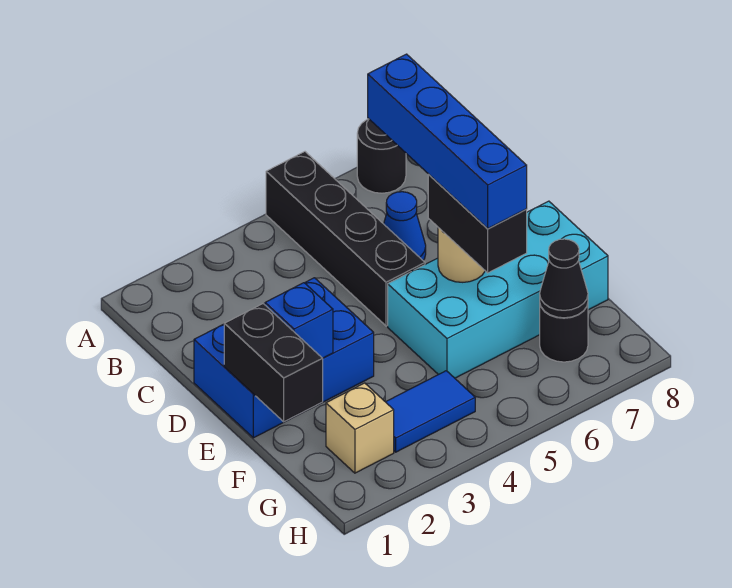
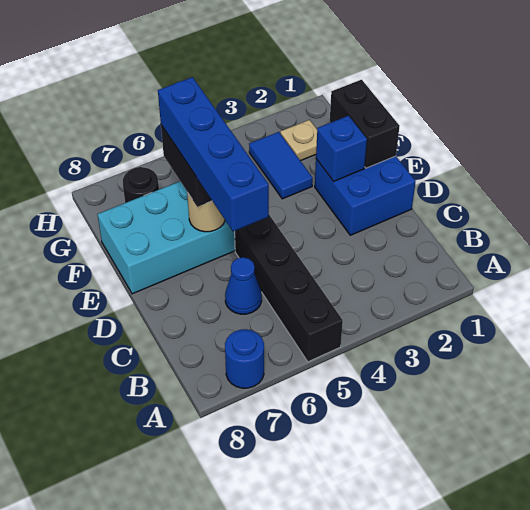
black 1x1 round brick [357,119,406,193] -> blue 1x1 round brick [225,329,264,388]
blue 2x3 brick [194,278,374,438] -> blue 2x2 brick [315,156,416,235]
tan 1x1 brick [326,383,394,473] -> tan 1x1 plate [280,120,317,161]
blue 1x2 tile [386,371,475,452] -> blue 1x2 tile turned to [249,132,313,199]
black 1x1 cone [540,239,588,318] -> none

